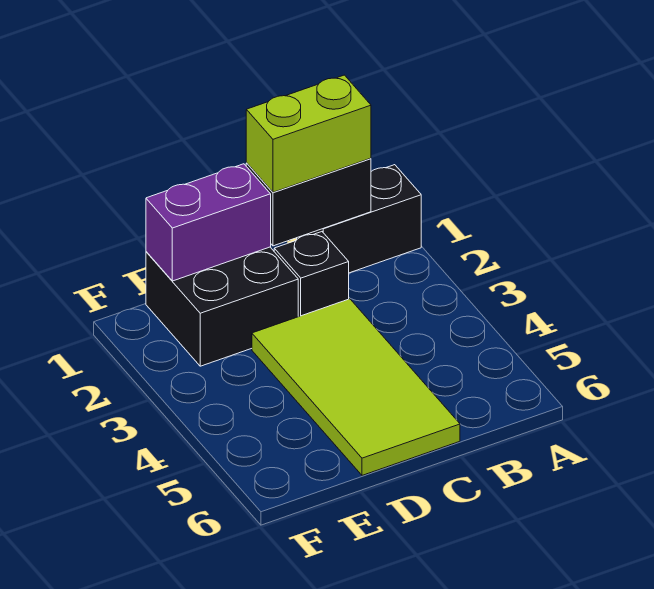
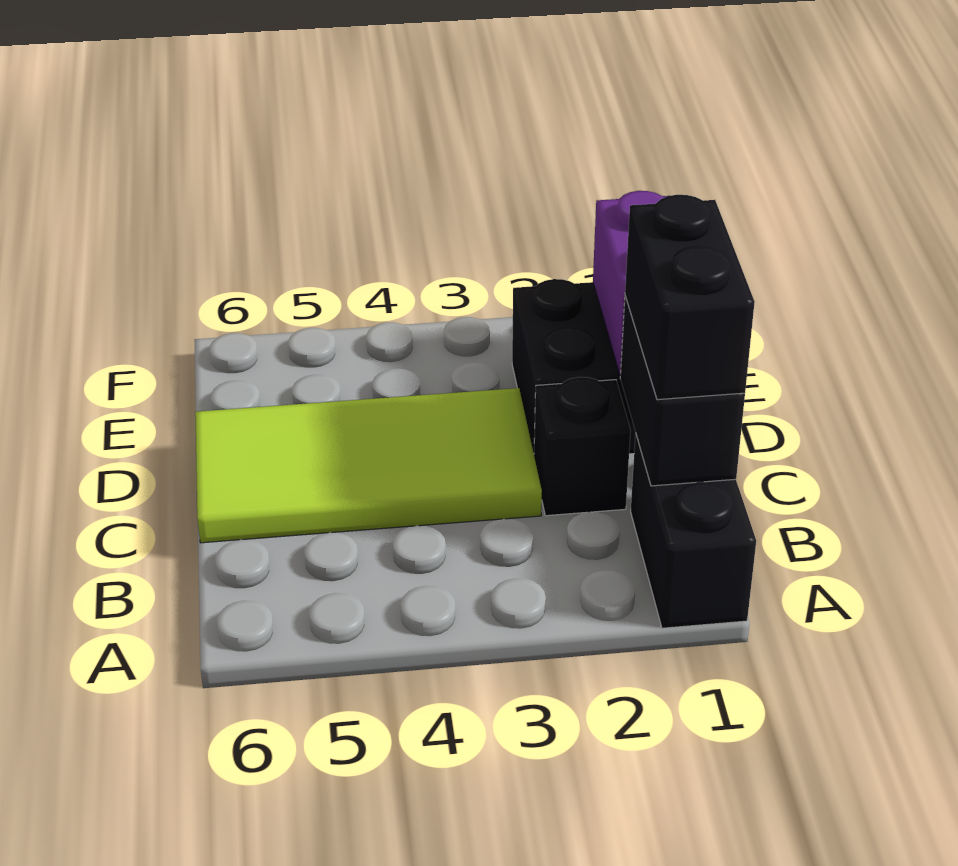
lime 1x2 brick [246,75,371,192] -> black 1x2 brick [625,195,755,400]

